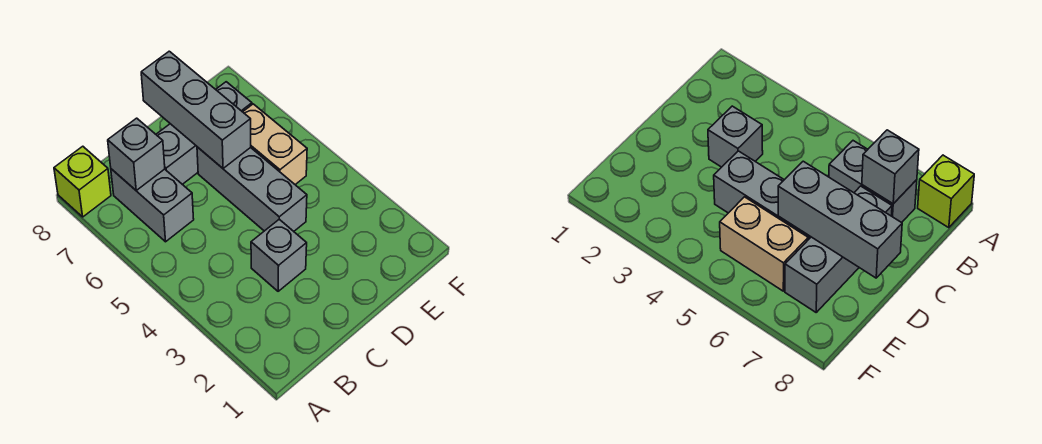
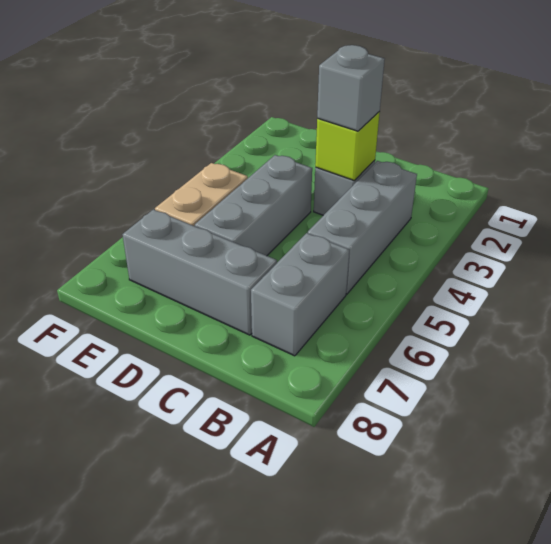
lime 1x1 brick [54,146,111,217] -> lime 1x1 brick moved to [315,112,380,181]
grey 1x1 brick [108,118,165,190] -> grey 1x1 brick moved to [317,45,385,131]
grey 1x3 brick [141,51,251,168] -> grey 1x3 brick moved to [308,161,417,294]

